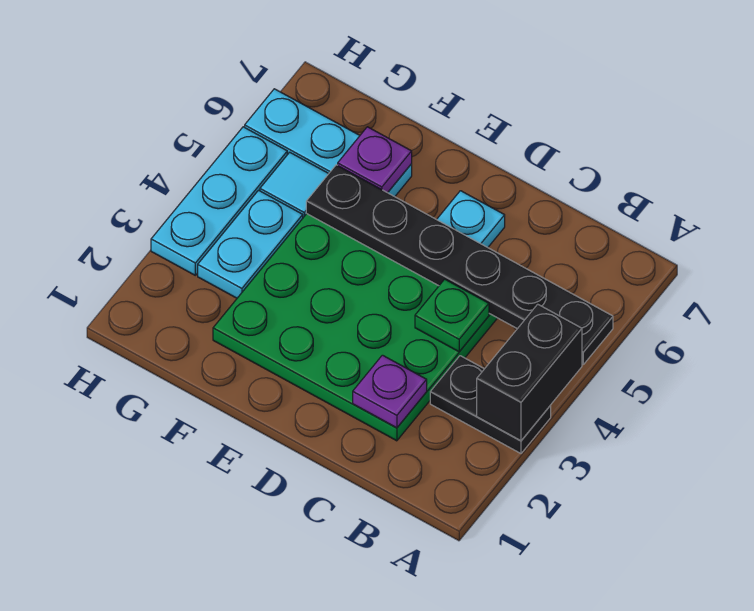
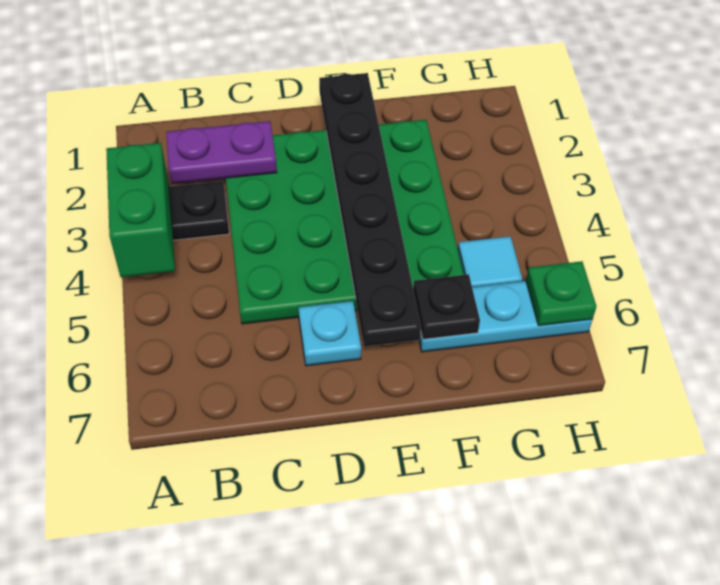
black 1x2 brick [477,304,582,441] -> green 1x2 brick [106,143,175,277]
black 1x6 plate [306,165,613,364] -> black 1x6 plate turned to [319,73,421,346]
purple 1x1 plate [353,355,427,428] -> purple 1x2 plate [166,121,277,184]
green 1x1 plate [415,279,489,352] -> green 1x1 plate moved to [526,261,596,326]
purple 1x1 plate [338,127,412,193] -> black 1x1 plate [413,274,480,339]
cyan 1x2 plate [198,190,303,298] -> none
cyan 1x3 plate [151,127,287,275] -> none

